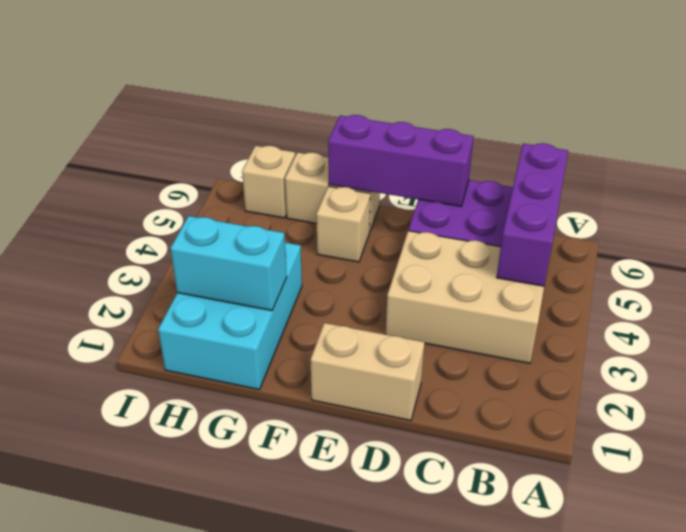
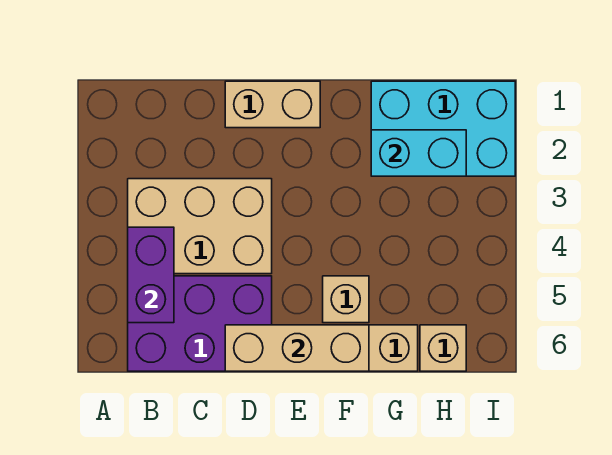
purple 1x3 brick [497,143,568,286] -> purple 1x2 brick [128,227,174,323]
purple 1x3 brick [328,115,474,206] -> tan 1x3 brick [225,325,369,371]
cyan 2x3 brick [158,243,302,389] -> cyan 2x3 brick turned to [371,81,515,176]

